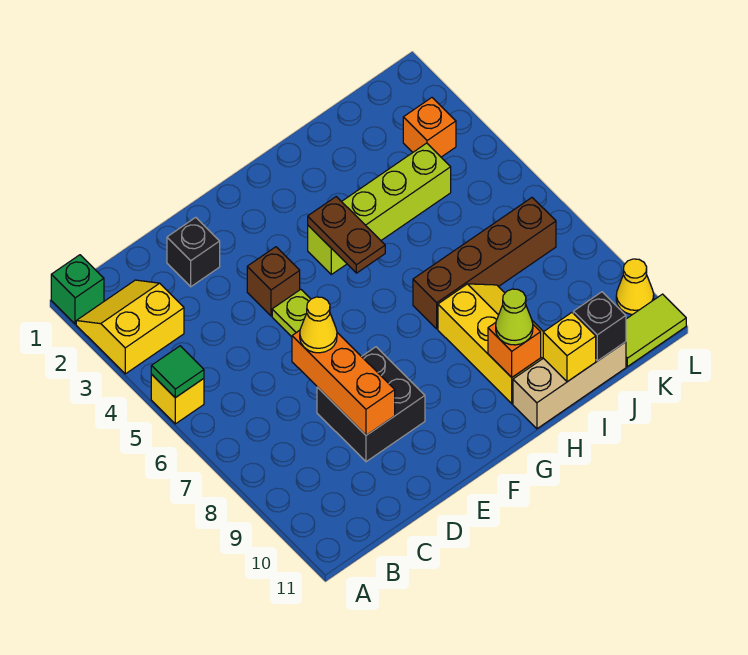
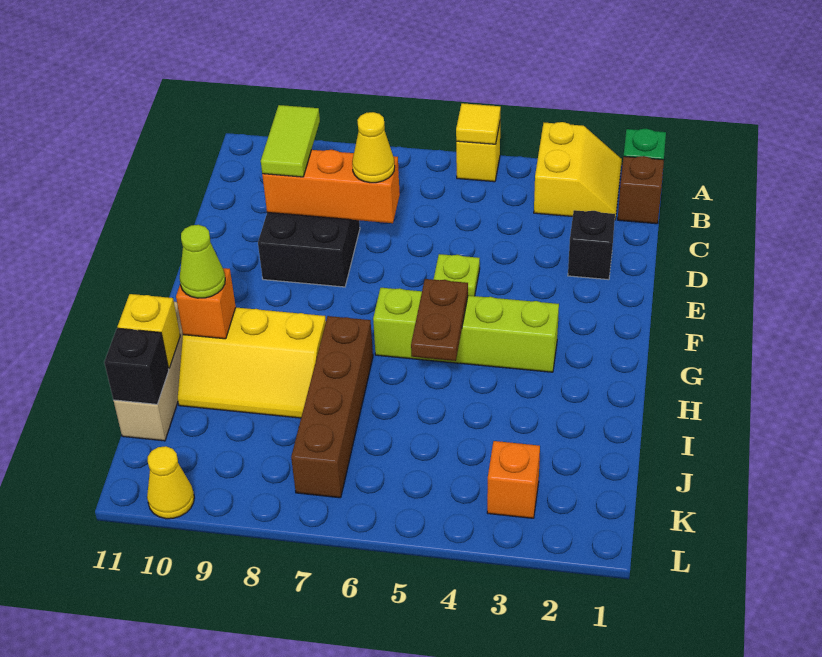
green 1x1 tile [151,346,204,398] -> yellow 1x1 tile [456,103,501,144]
brown 1x1 brick [247,247,300,316] -> brown 1x1 brick moved to [618,156,664,224]
lime 1x4 brick [308,143,451,274] -> lime 1x4 brick turned to [373,288,559,372]
brown 1x2 plate [308,197,385,273] -> brown 1x2 plate turned to [411,279,468,361]
lime 1x2 tile [626,294,686,367] -> lime 1x2 tile moved to [261,105,320,177]

